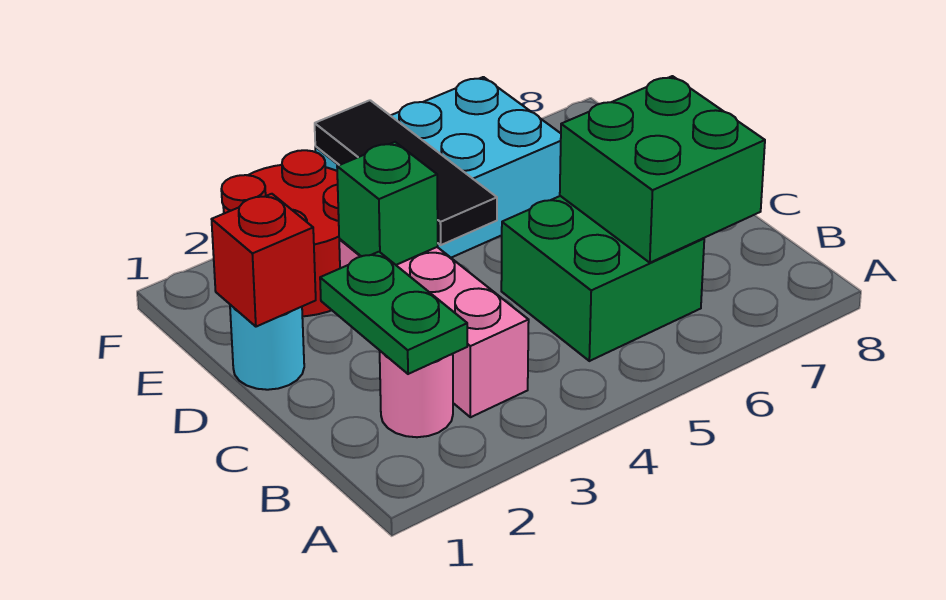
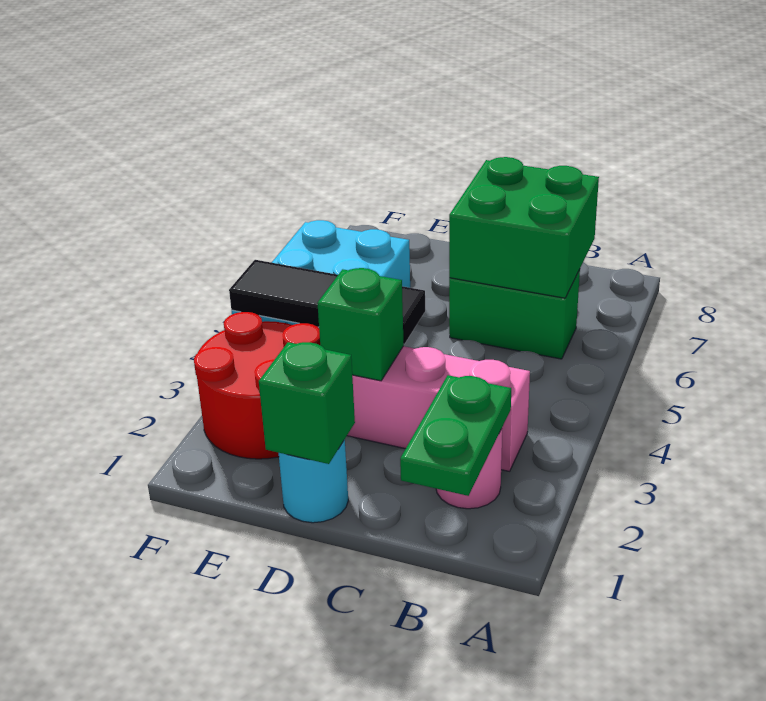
green 1x2 plate [320,252,467,374] -> green 1x2 plate turned to [400,375,511,496]
green 2x2 brick [501,196,704,361] -> green 1x2 brick [449,270,580,359]
red 1x1 brick [212,194,316,327] -> green 1x1 brick [259,342,355,464]

